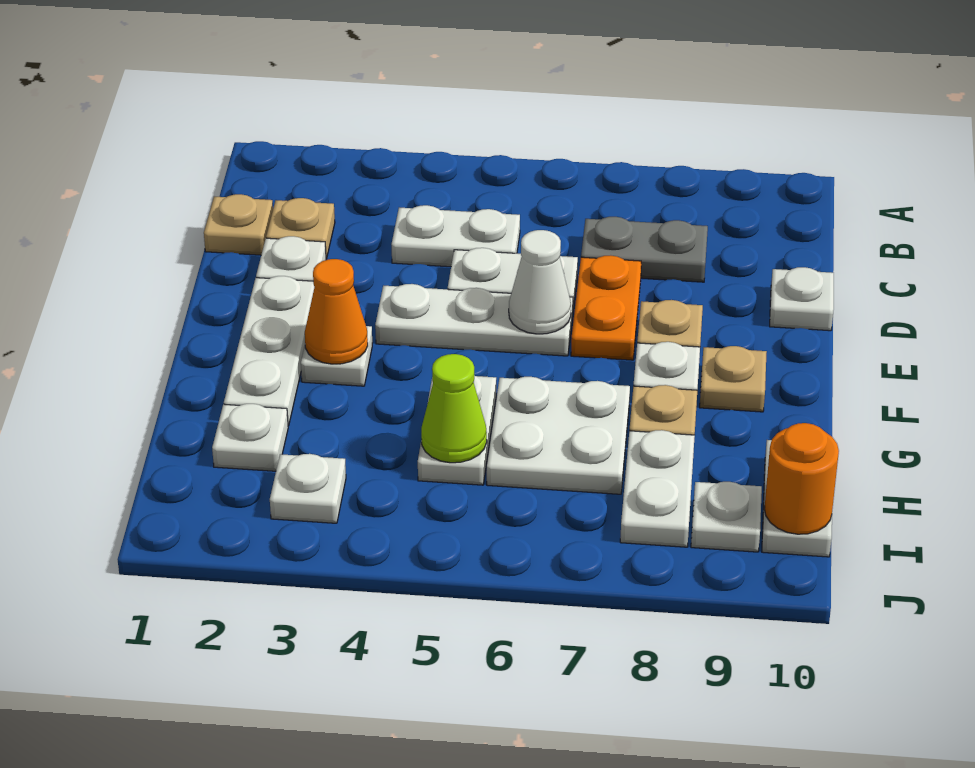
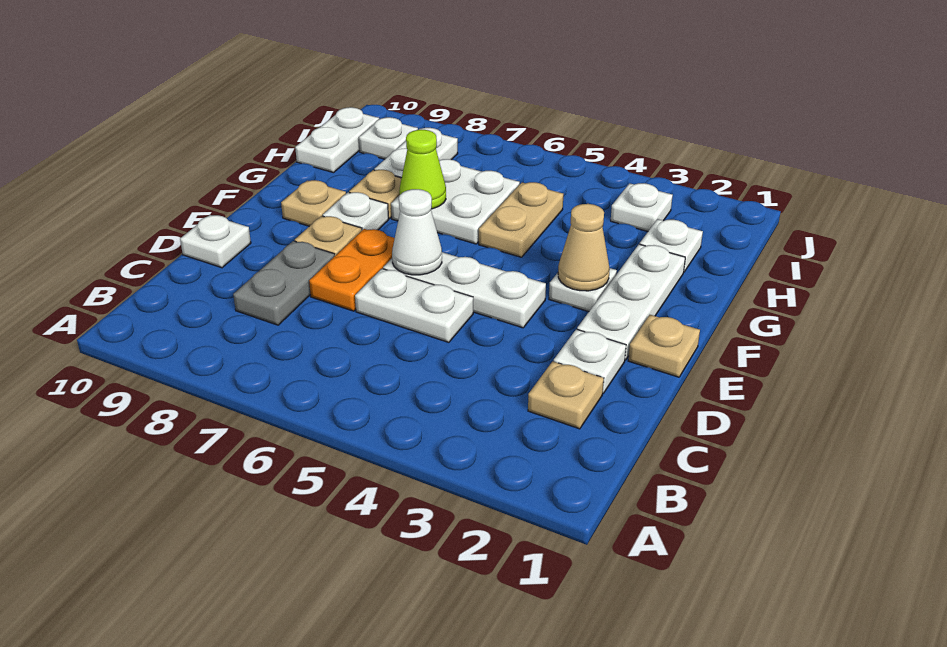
tan 1x1 plate [204,194,273,255] -> tan 1x1 plate moved to [628,315,700,377]
white 1x2 plate [391,205,520,267] -> none
grey 1x2 plate [581,217,708,282] -> grey 1x2 plate turned to [233,241,335,325]
orange 1x1 cone [305,259,368,364] -> tan 1x1 cone [558,204,610,291]
white 1x2 plate [418,376,496,485] -> tan 1x2 plate [479,182,563,257]
lime 1x1 cone [421,354,487,463] -> lime 1x1 cone moved to [399,130,446,209]
orange 1x1 round brick [764,423,839,534] -> none

